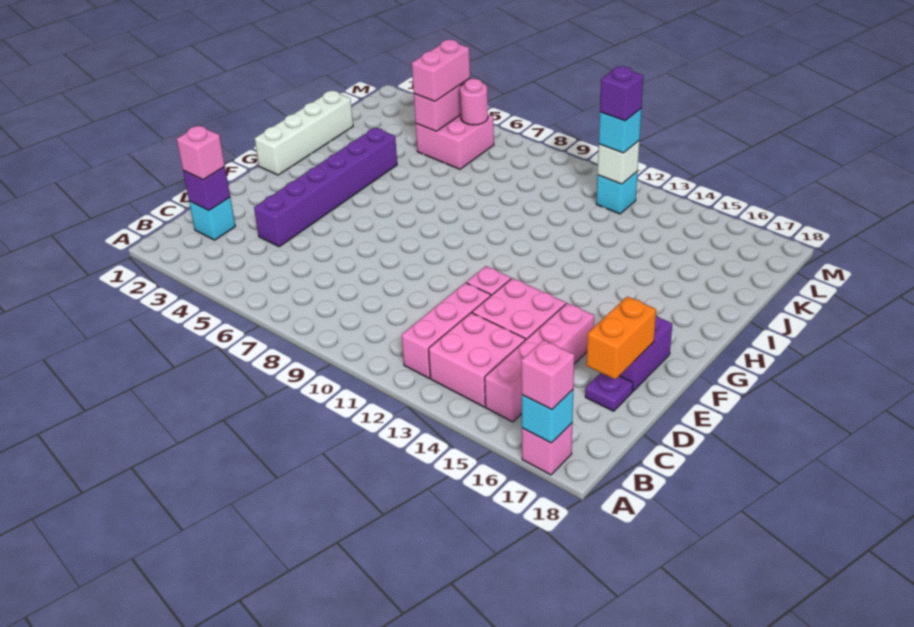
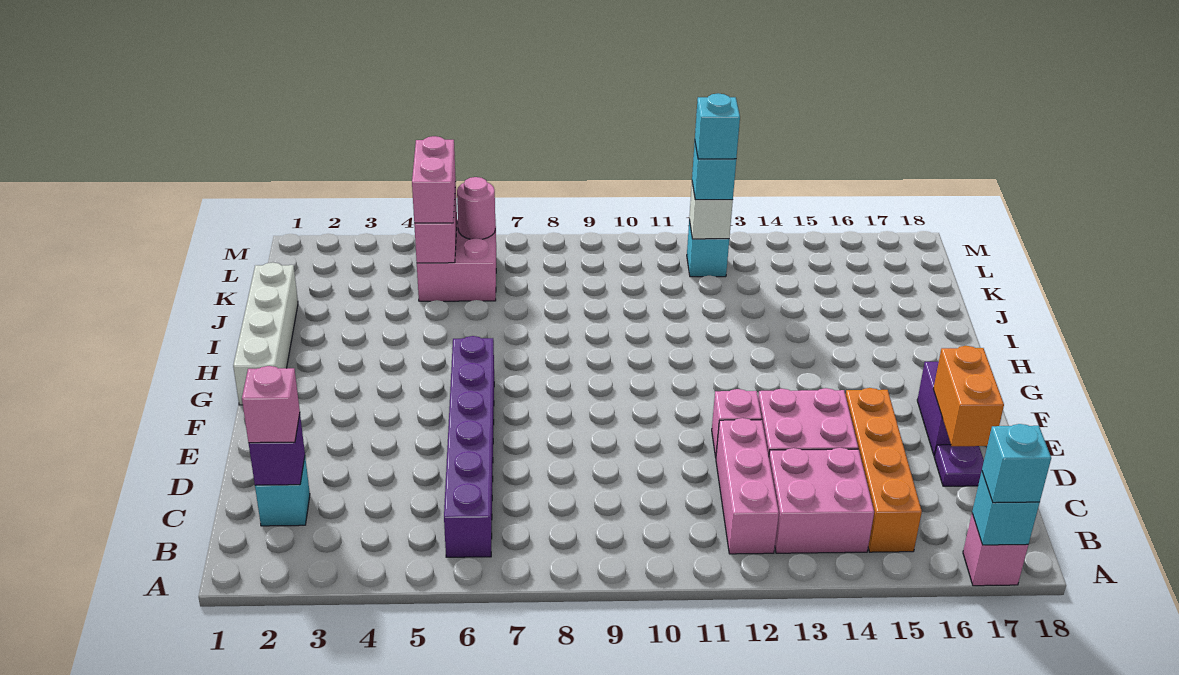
pink 1x1 brick [521,340,574,410] -> cyan 1x1 brick [982,424,1051,503]
pink 1x4 brick [485,303,594,422] -> orange 1x4 brick [846,388,922,552]
purple 1x6 brick [254,128,397,247] -> purple 1x6 brick moved to [444,336,494,557]
purple 1x1 brick [600,66,644,121] -> cyan 1x1 brick [695,93,740,159]

